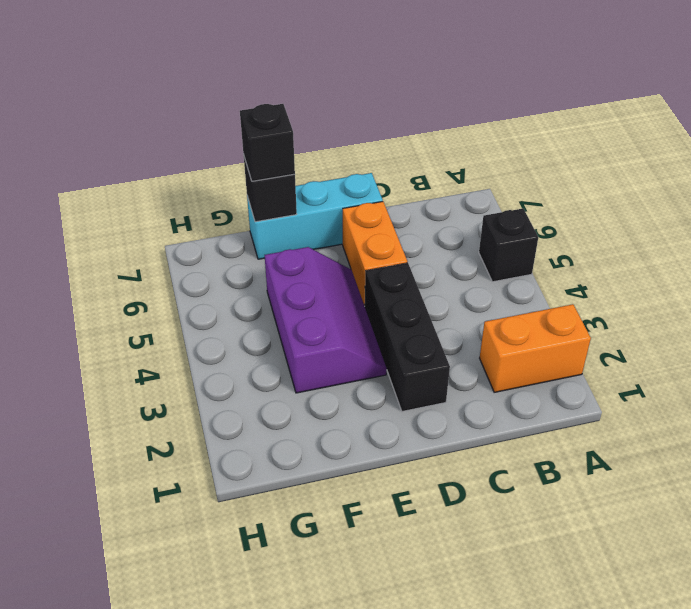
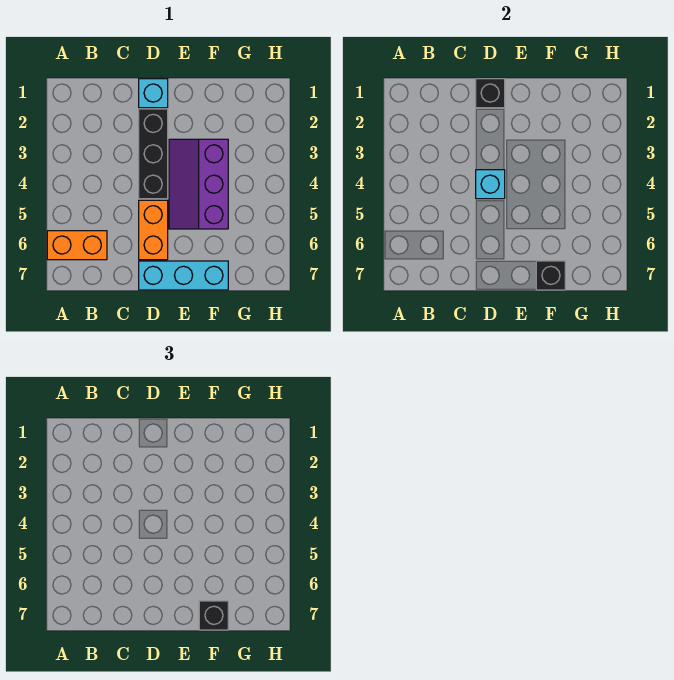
orange 1x2 brick [480,304,591,392] -> orange 1x2 brick moved to [47,231,107,260]
black 1x1 brick [479,209,538,282] -> black 1x1 brick moved to [476,79,505,108]
none -> cyan 1x1 brick [139,79,168,108]
none -> cyan 1x1 brick [476,170,505,199]

